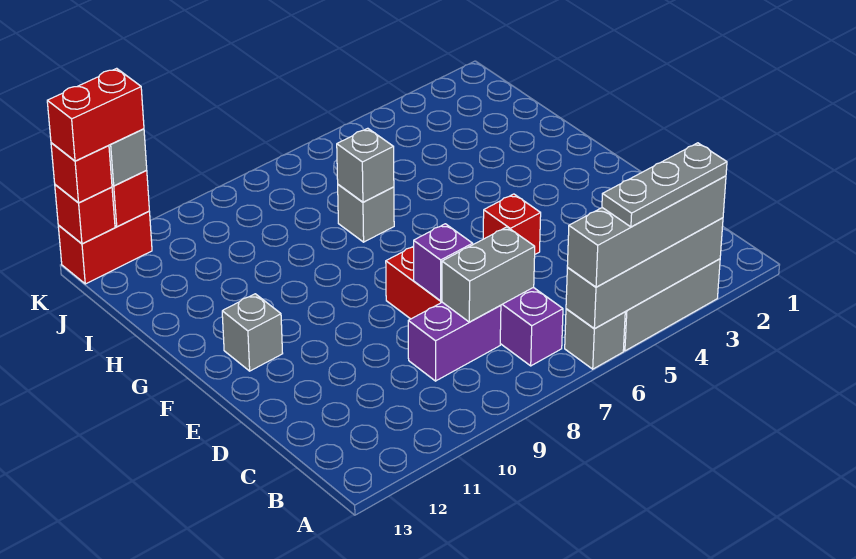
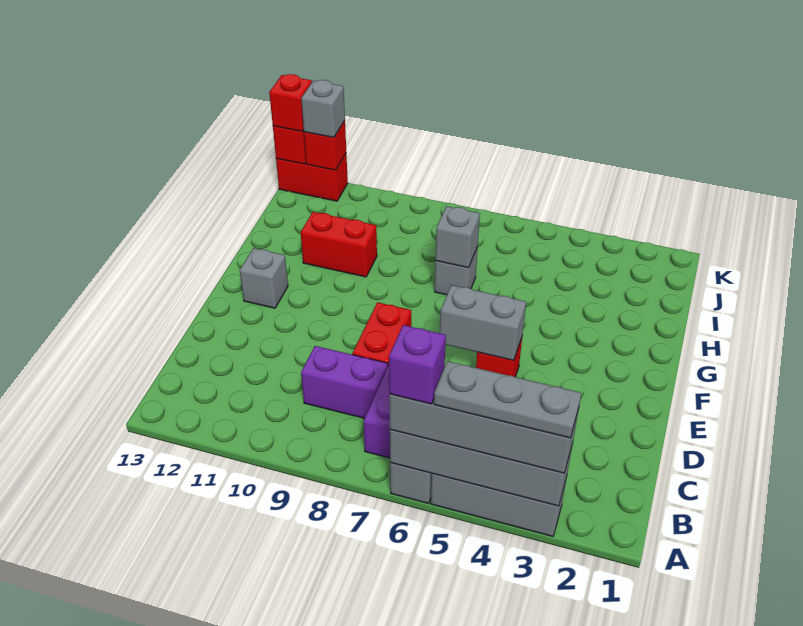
grey 1x2 brick [442,227,535,322] -> grey 1x2 brick moved to [440,285,526,360]
purple 1x1 brick [414,224,473,301] -> purple 1x1 brick moved to [389,325,446,404]
red 1x2 brick [47,68,144,161] -> red 1x2 brick moved to [301,212,377,277]

